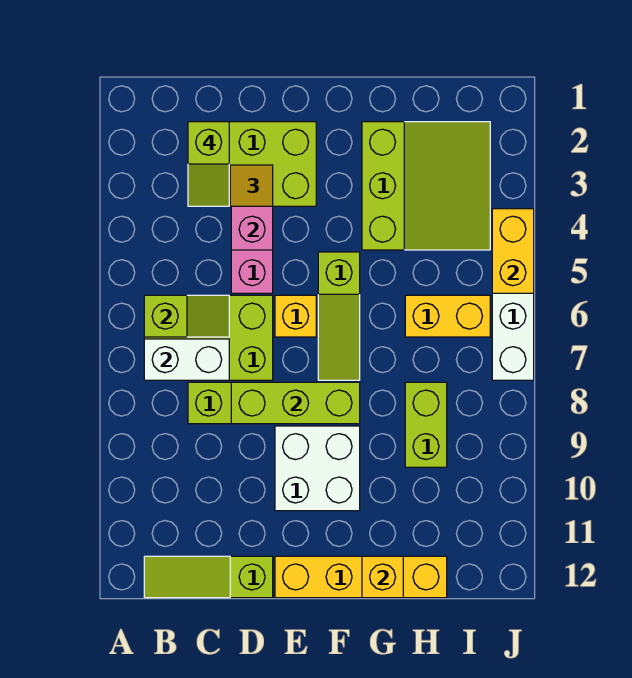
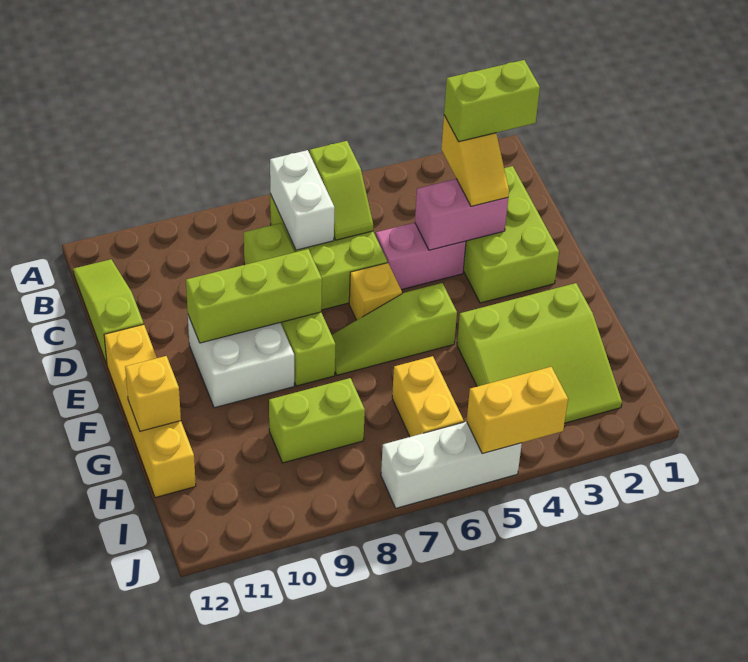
lime 1x2 slope [188,122,229,206] -> lime 1x2 brick [444,60,540,142]
lime 1x3 brick [231,382,360,424] -> lime 1x3 brick turned to [186,249,322,343]

